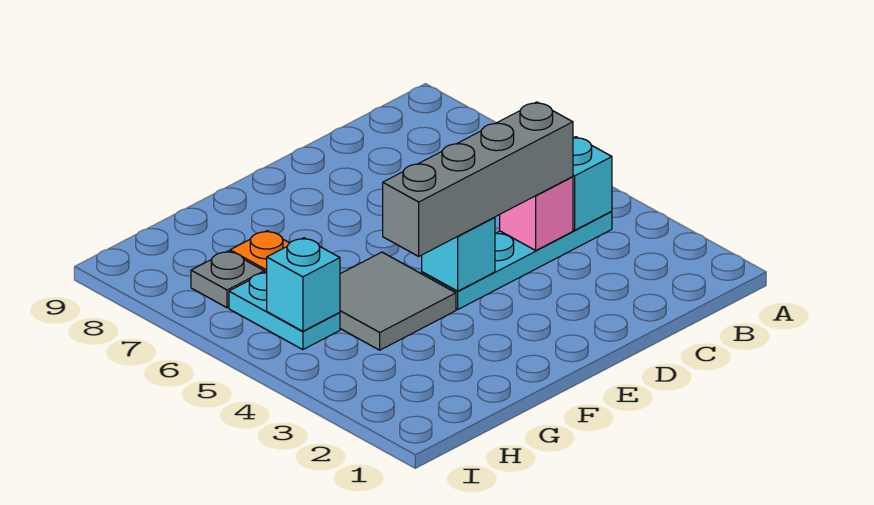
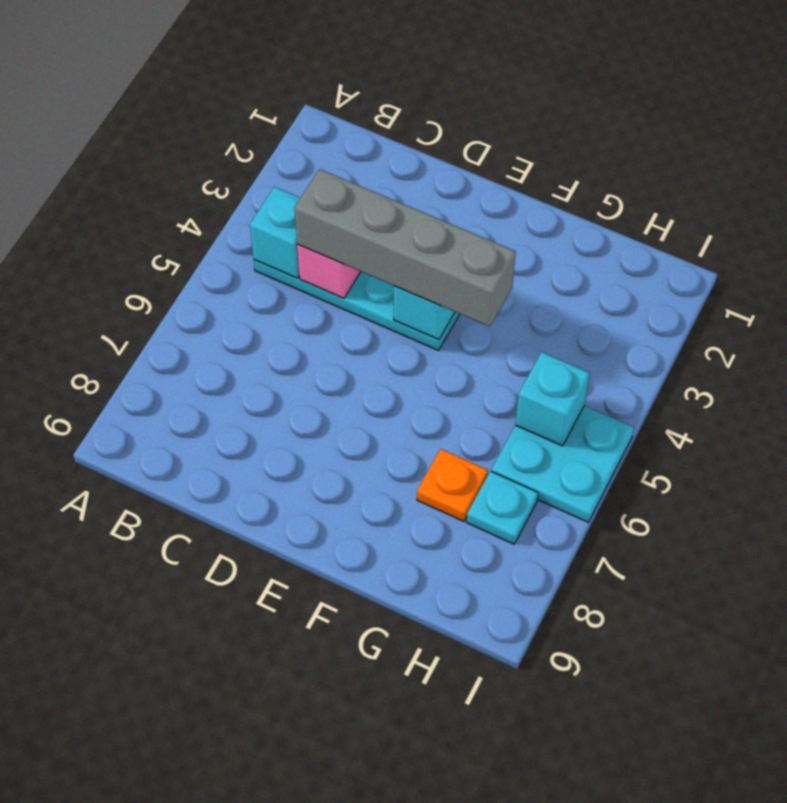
grey 2x2 tile [340,252,456,350] -> none
cyan 1x2 plate [229,272,340,350] -> cyan 2x2 plate [491,406,634,522]
grey 1x1 plate [191,251,264,308] -> cyan 1x1 plate [467,471,538,544]

